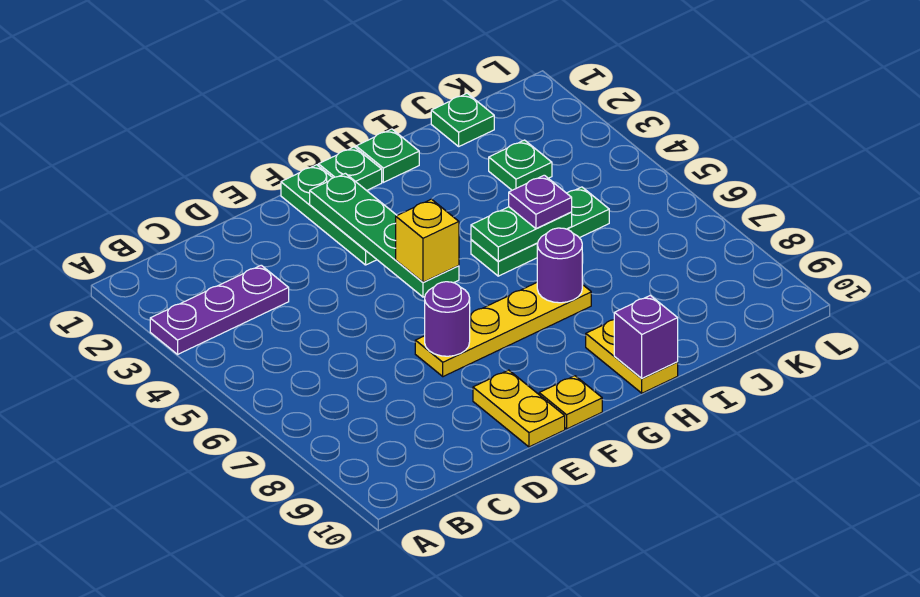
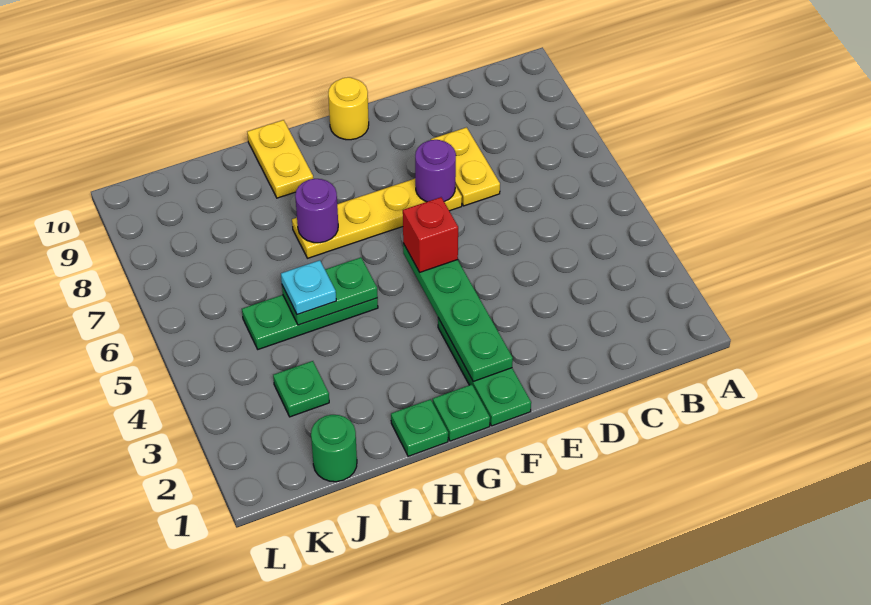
purple 1x3 plate [150,265,289,354] -> none
yellow 1x2 plate [473,370,565,447] -> yellow 1x2 plate moved to [431,127,500,206]
yellow 1x1 brick [396,199,459,282] -> red 1x1 brick [403,197,458,272]
yellow 1x1 plate [539,376,602,429] -> yellow 1x1 round brick [328,77,369,140]
purple 1x1 brick [614,296,678,378] -> none
purple 1x1 plate [509,175,572,229] -> cyan 1x1 plate [281,260,336,315]
green 1x1 plate [431,93,494,146] -> green 1x1 round brick [311,415,357,482]

